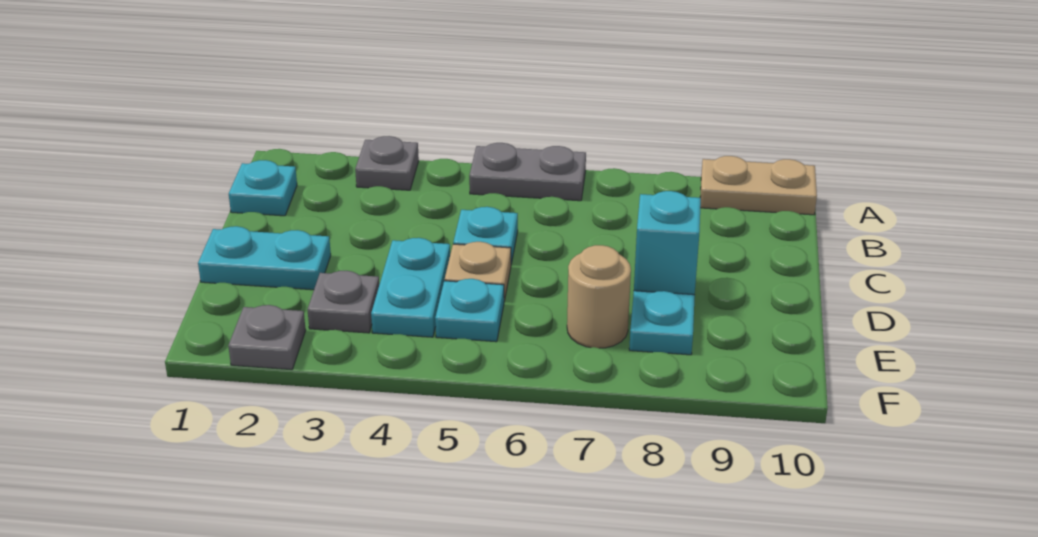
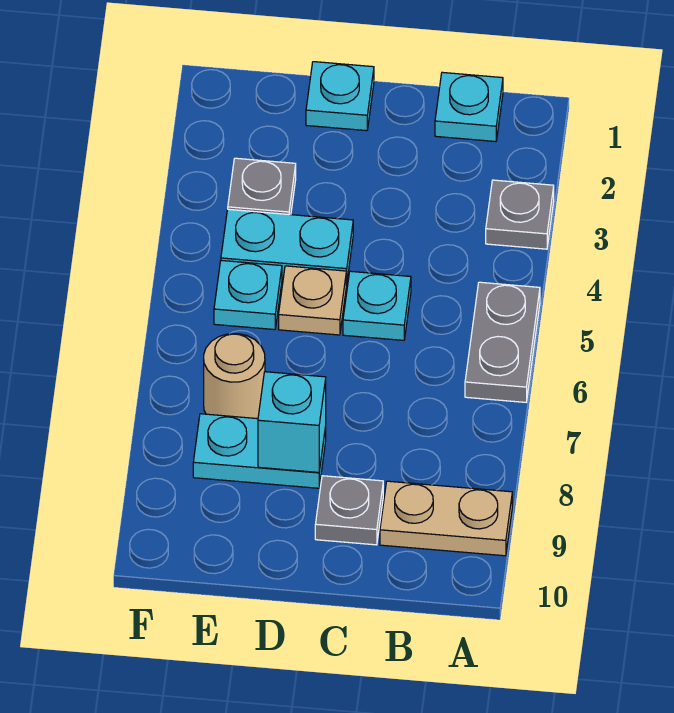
tan 1x2 plate [700,156,817,215] -> tan 1x2 plate turned to [380,481,512,556]
cyan 1x2 plate [198,226,331,290] -> cyan 1x1 plate [306,62,374,131]
grey 1x1 plate [228,305,306,370] -> grey 1x1 plate moved to [315,476,383,545]

